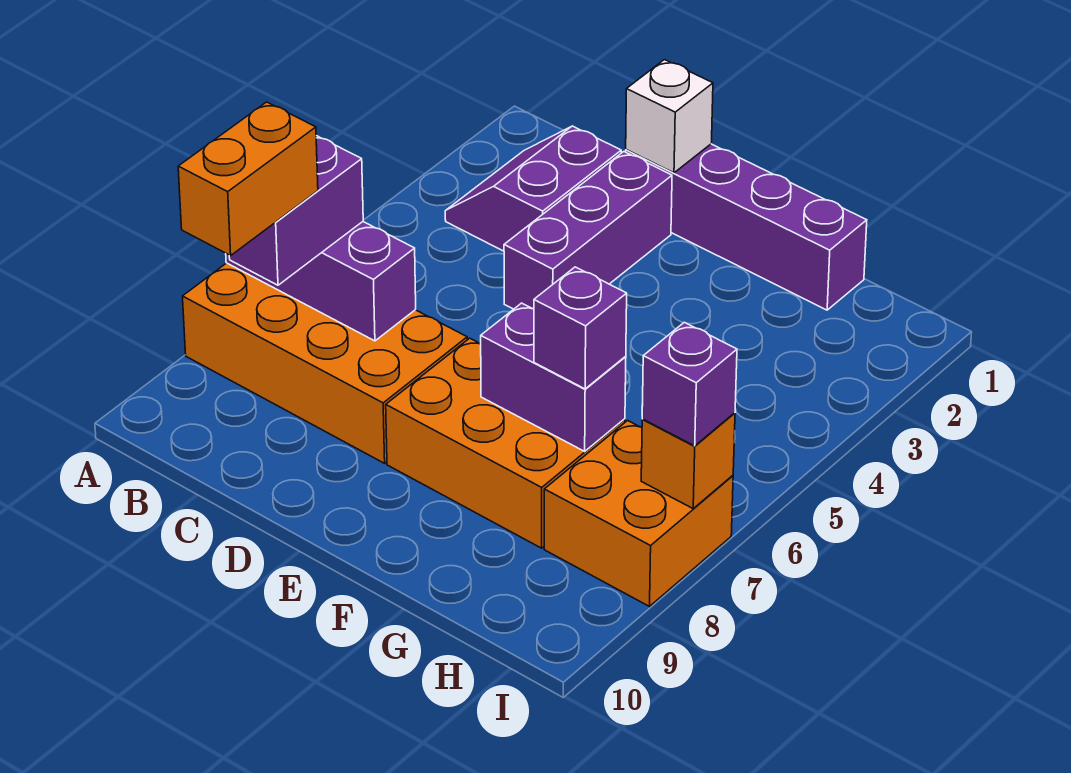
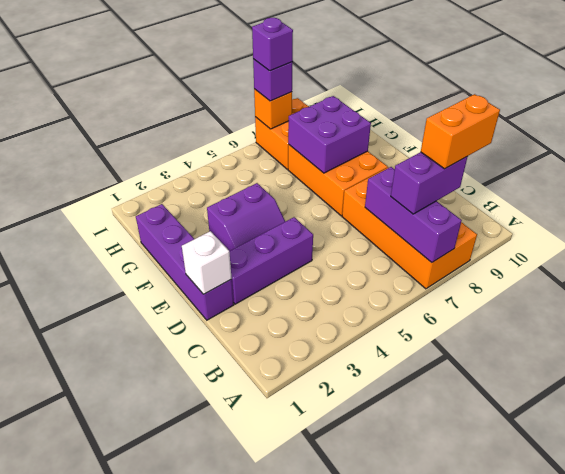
purple 2x2 slope [445,126,621,251] -> purple 2x2 slope moved to [207,183,285,251]
purple 1x2 brick [481,303,626,451] -> purple 2x2 brick [288,96,371,173]
purple 1x1 brick [534,267,627,389] -> purple 1x1 brick moved to [252,18,293,71]

